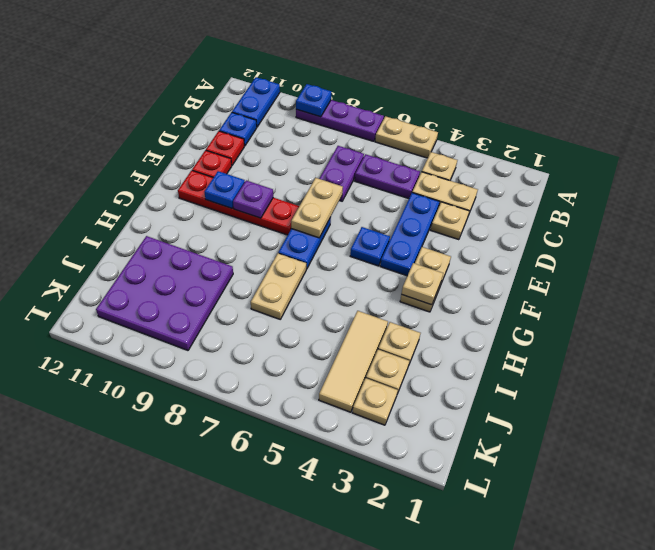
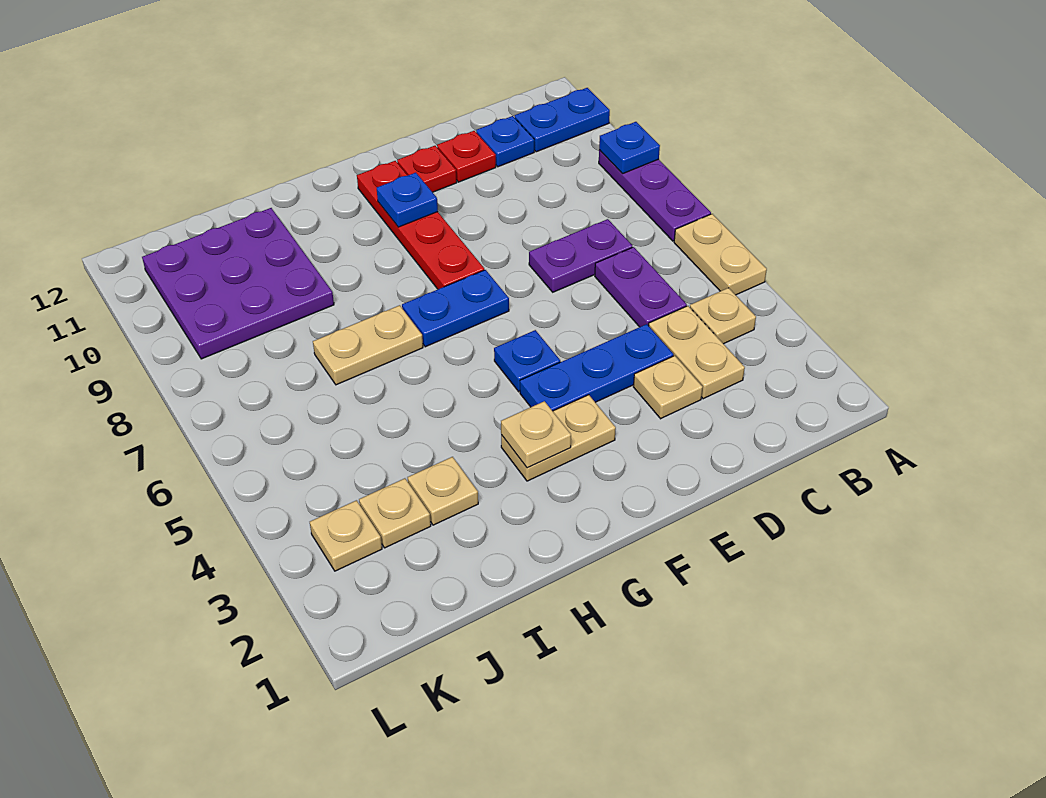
tan 1x2 plate [291,178,343,238] -> none
purple 1x1 plate [233,180,273,218] -> none
tan 1x3 tile [319,311,388,412] -> none

